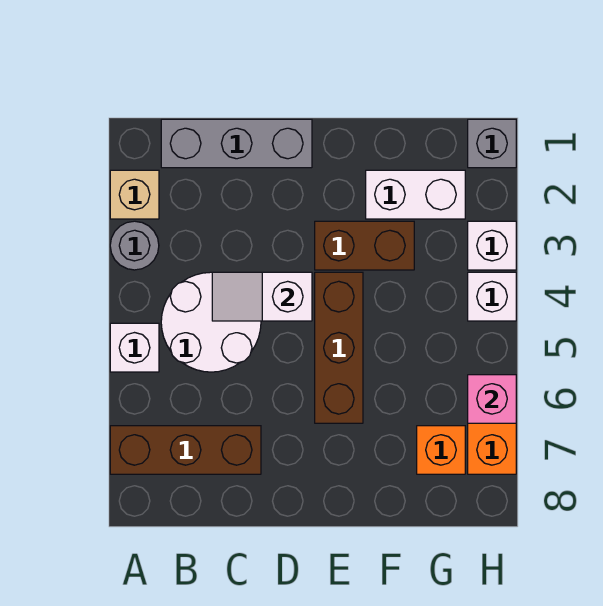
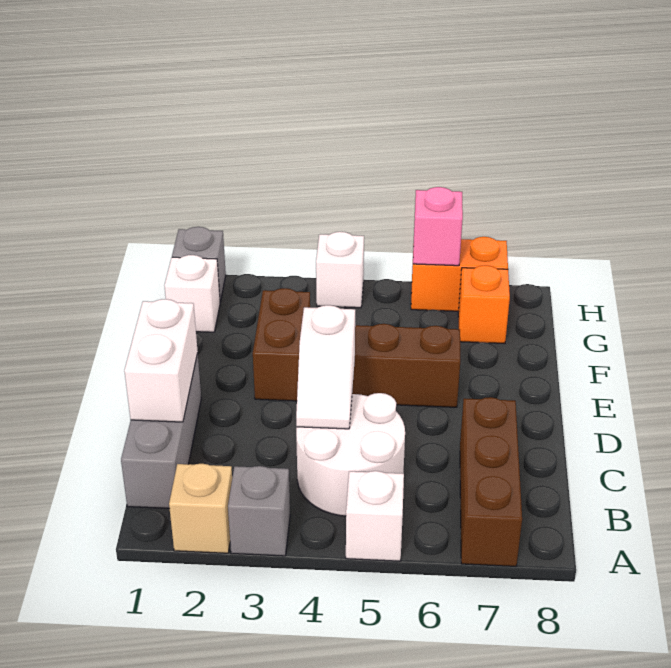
grey 1x1 round brick [110,221,159,270] -> grey 1x1 brick [228,466,290,556]
white 1x2 brick [366,170,465,219] -> white 1x2 brick moved to [124,299,198,422]
white 1x1 brick [468,221,516,270] -> white 1x1 brick moved to [165,255,220,332]

